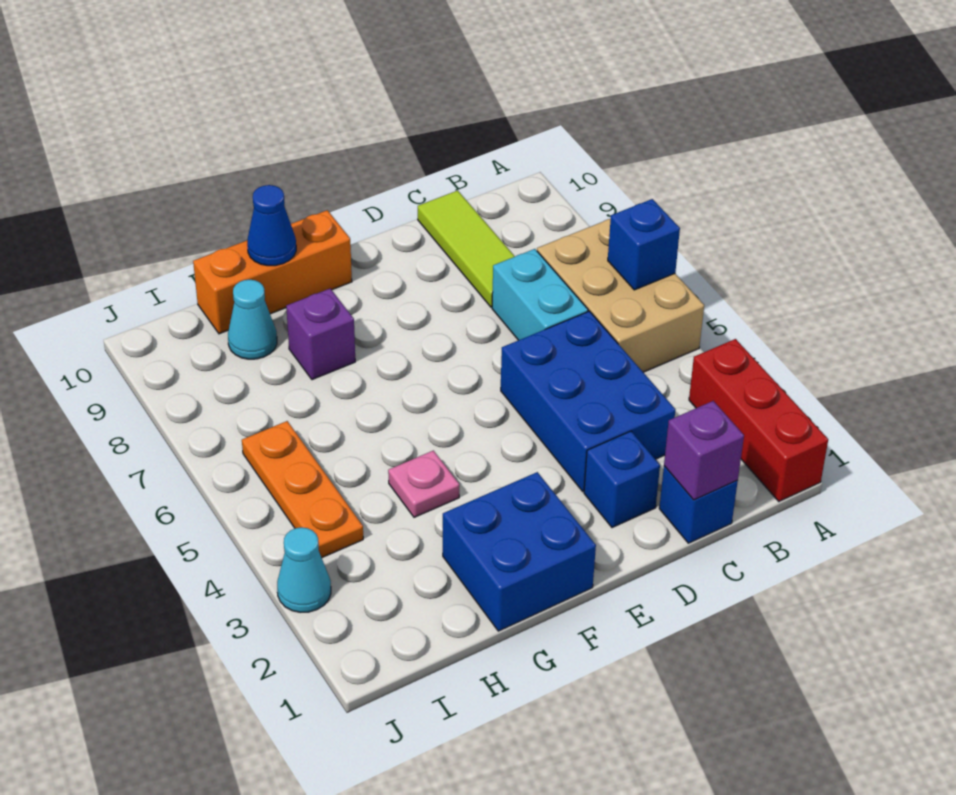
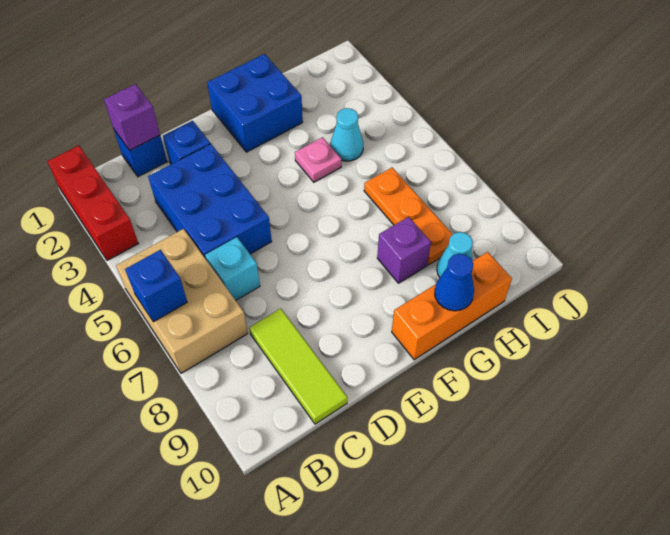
cyan 1x2 brick [492,249,588,340] -> cyan 1x1 brick [205,237,260,300]
orange 1x3 plate [242,421,363,558] -> orange 1x3 plate moved to [364,168,453,265]
cyan 1x1 cone [277,527,331,612] -> cyan 1x1 cone moved to [330,108,363,161]

